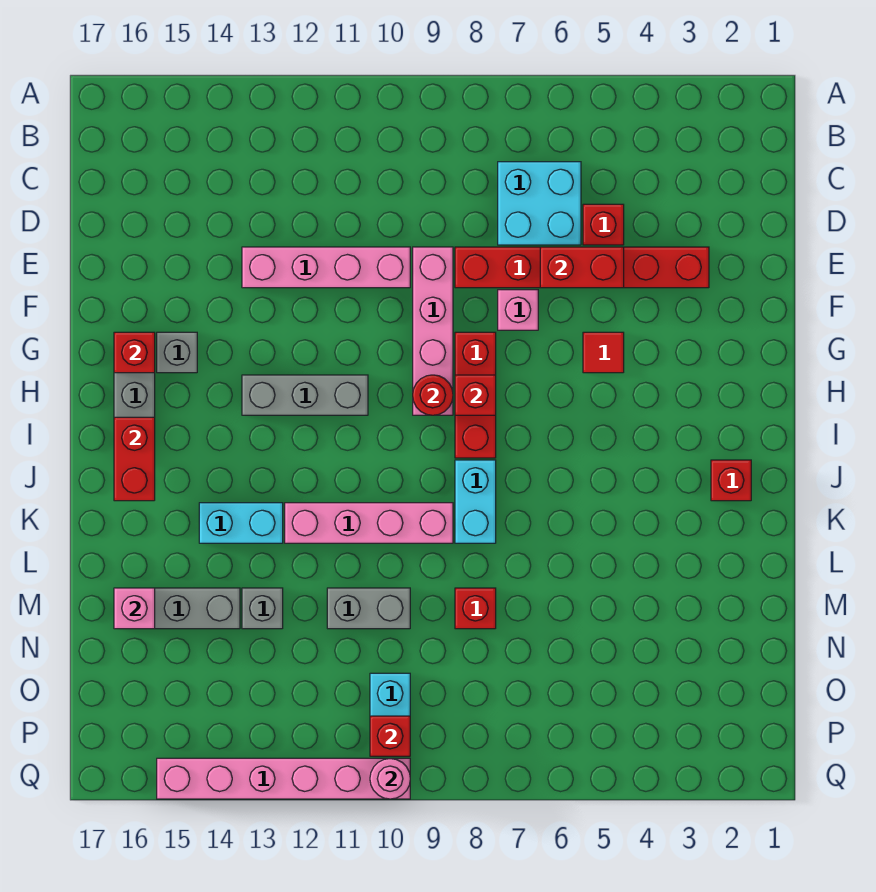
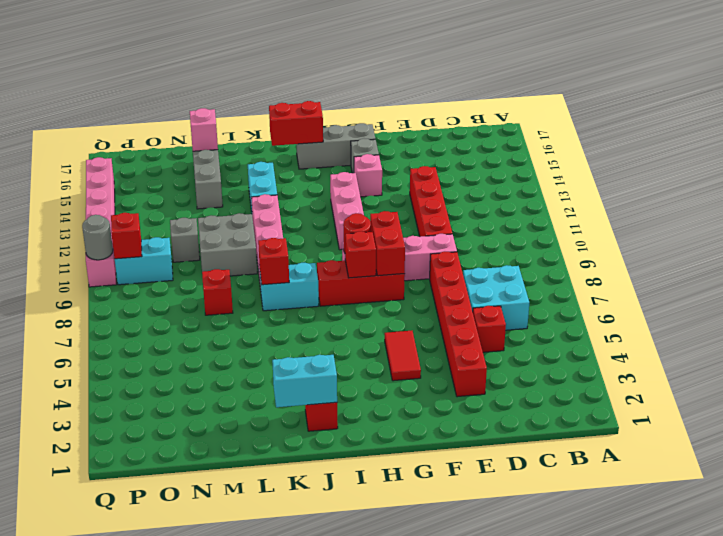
red 1x2 brick [540,247,624,288] -> red 1x2 brick moved to [370,211,405,276]
pink 1x4 brick [242,247,410,288] -> red 1x4 brick [410,166,452,237]
pink 1x1 brick [498,290,538,330] -> pink 1x1 brick moved to [354,154,382,197]
red 1x1 tile [583,332,624,373] -> red 1x2 tile [385,331,421,381]
red 1x1 brick [114,332,155,373] -> red 1x1 brick moved to [258,238,289,285]
grey 1x3 brick [242,375,368,415] -> pink 1x3 brick [330,172,364,250]
none -> cyan 1x2 brick [272,355,337,407]
grey 1x2 brick [327,588,410,629] -> grey 2x2 brick [198,213,257,276]
grey 1x1 brick [242,588,283,629] -> grey 1x1 brick moved to [170,218,200,262]
pink 1x1 round brick [370,758,410,799] -> grey 1x1 round brick [82,215,113,260]

